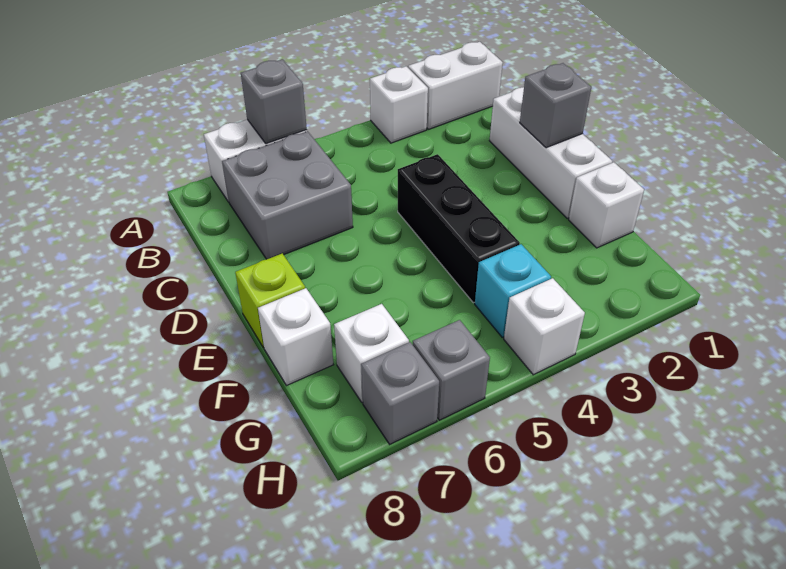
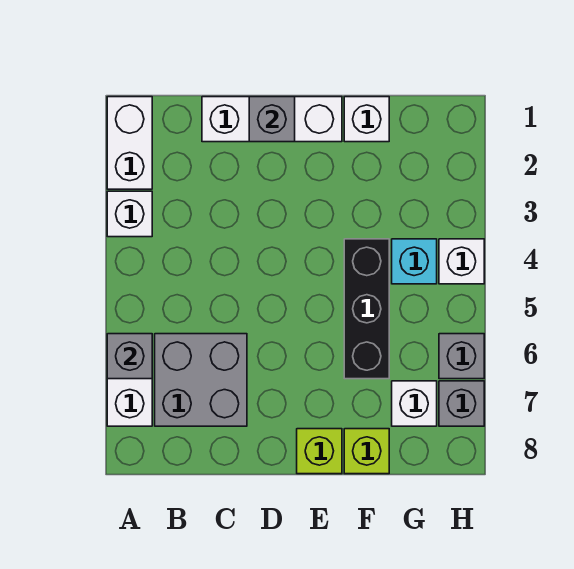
black 1x3 brick [398,154,520,303] -> black 1x3 brick turned to [344,239,389,379]
white 1x1 brick [258,288,333,386] -> lime 1x1 brick [344,429,389,474]

